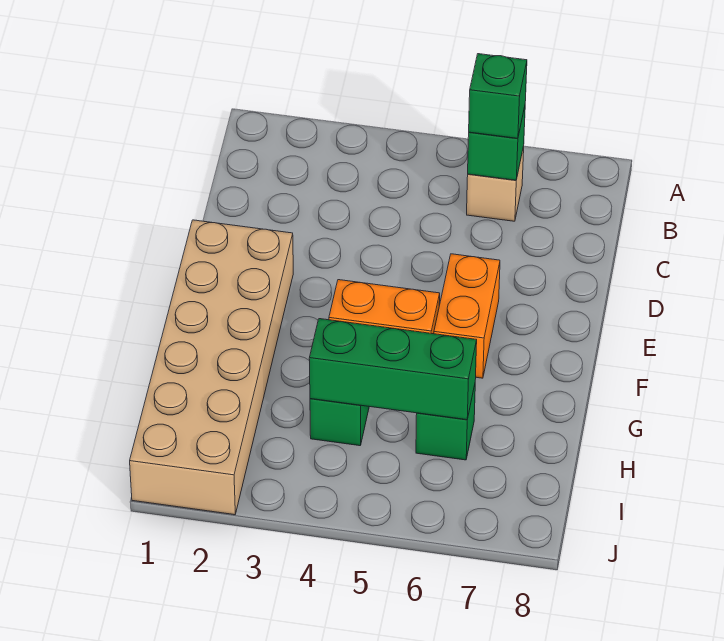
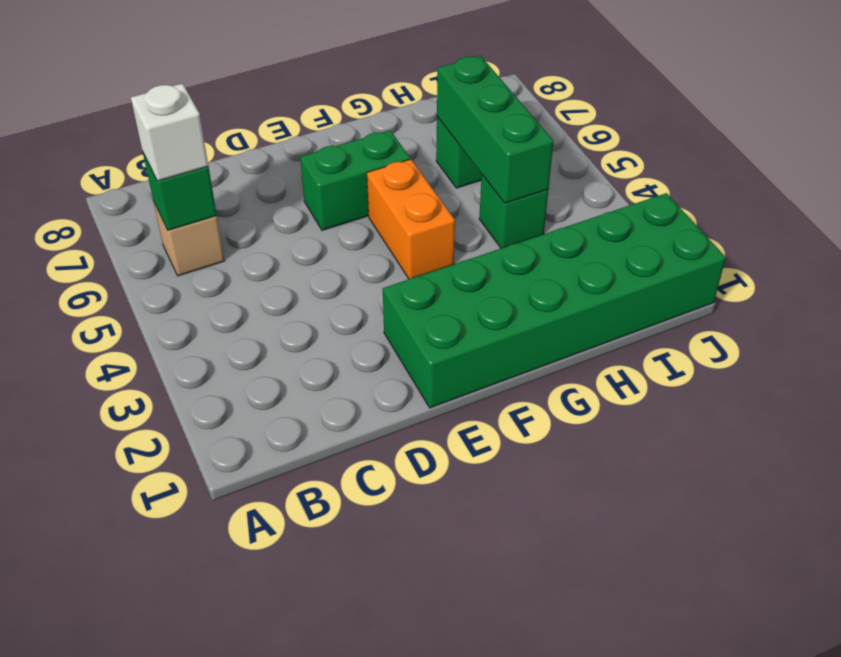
green 1x1 brick [469,54,527,138] -> white 1x1 brick [131,83,208,181]
tan 2x6 brick [130,220,293,515] -> green 2x6 brick [383,193,726,408]
orange 1x2 brick [434,254,500,378] -> green 1x2 brick [300,130,410,230]

